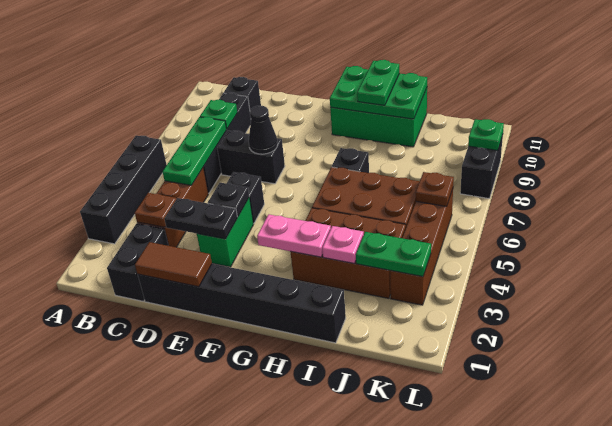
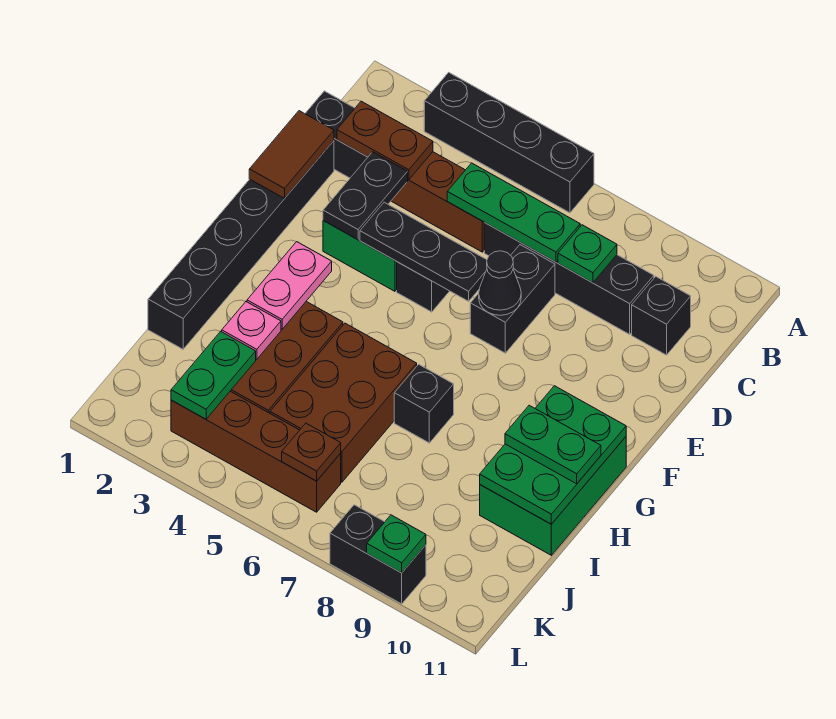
brown 1x1 plate [135,193,176,227] -> brown 1x2 plate [337,101,433,180]
black 1x1 plate [208,183,249,217] -> black 1x3 plate [360,202,487,301]

